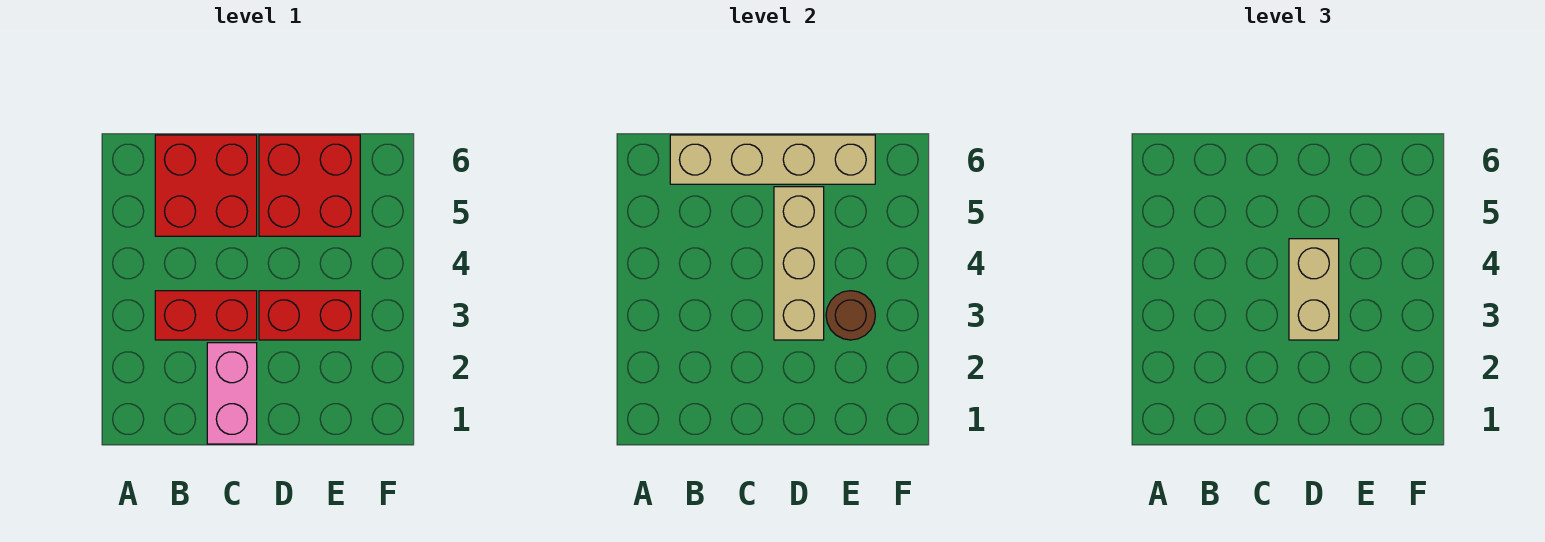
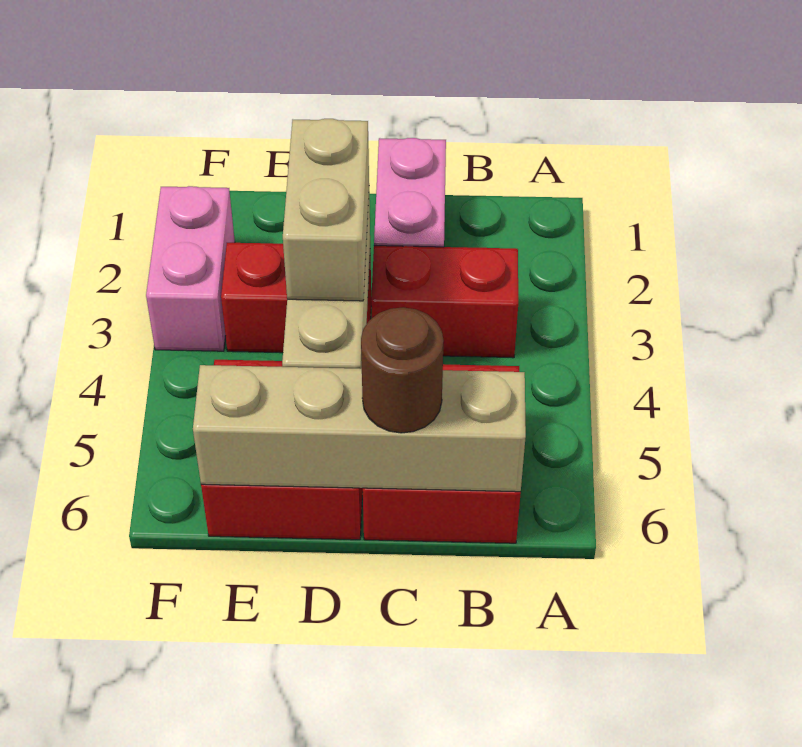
brown 1x1 round brick [826,291,875,340] -> brown 1x1 round brick moved to [361,307,444,433]
none -> pink 1x2 brick [146,186,235,351]

